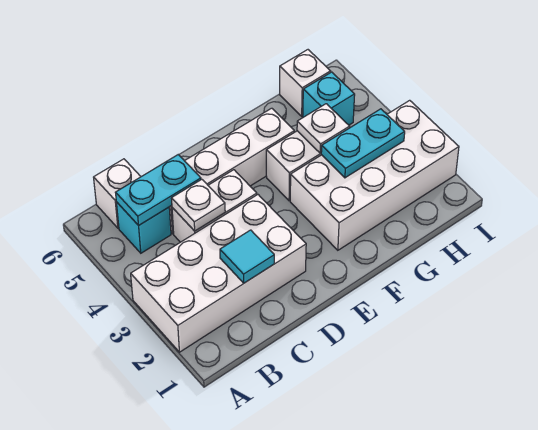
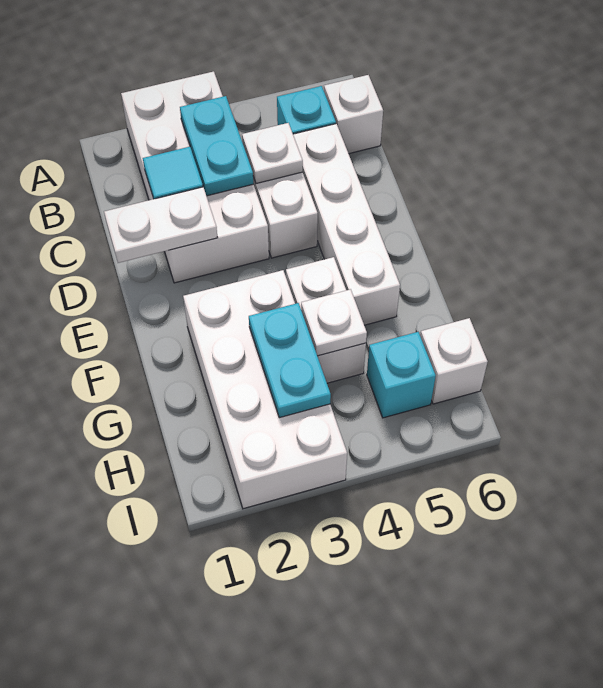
cyan 1x2 plate [116,155,201,226] -> cyan 1x2 plate moved to [180,96,254,196]
none -> white 1x2 plate [104,187,218,263]

